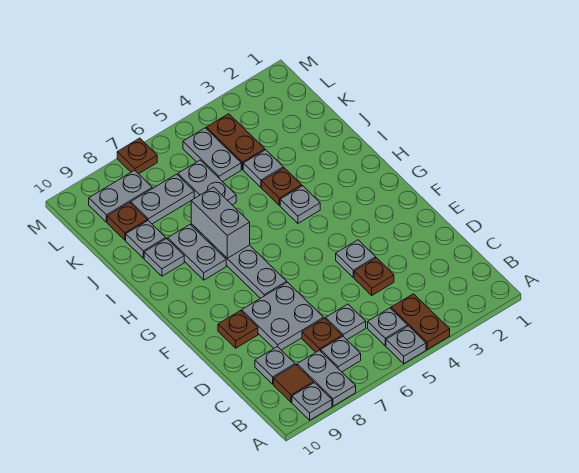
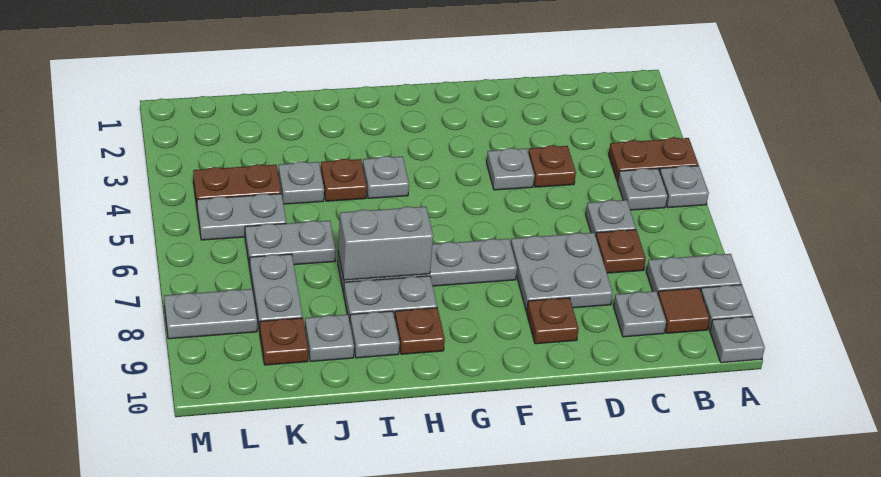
grey 1x1 plate [321,336,361,372] -> grey 1x1 plate moved to [710,316,765,363]
grey 1x2 plate [89,170,152,222] -> grey 1x2 plate turned to [164,289,257,339]
brown 1x1 plate [117,138,157,174] -> brown 1x1 plate moved to [395,308,445,354]

